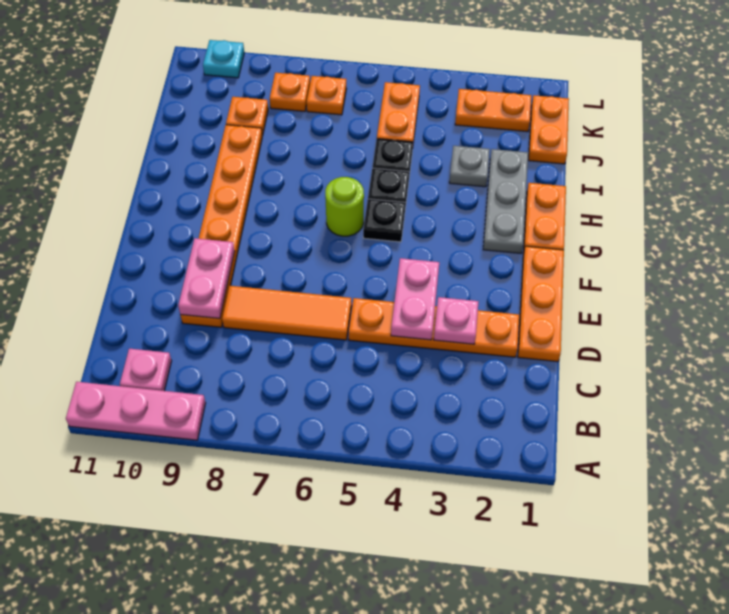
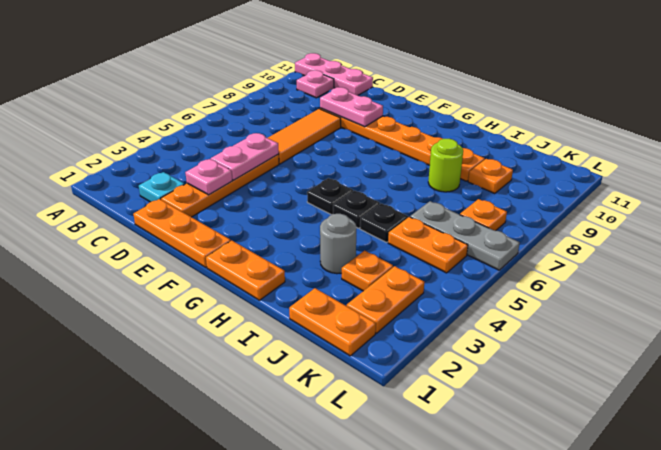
pink 1x3 plate [66,382,206,440] -> pink 1x3 plate turned to [295,53,373,95]
pink 1x2 plate [391,258,439,340] -> pink 1x2 plate turned to [211,133,279,180]
grey 1x3 plate [483,149,528,253] -> grey 1x3 plate moved to [410,201,520,270]
lime 1x1 round brick [325,177,364,236] -> lime 1x1 round brick moved to [428,139,463,192]
grey 1x1 plate [449,146,490,187] -> grey 1x1 round brick [320,214,357,274]
orange 1x1 plate [270,73,310,112] -> orange 1x1 plate moved to [342,251,393,291]
cyan 1x1 plate [203,40,244,78] -> cyan 1x1 plate moved to [139,172,185,202]

